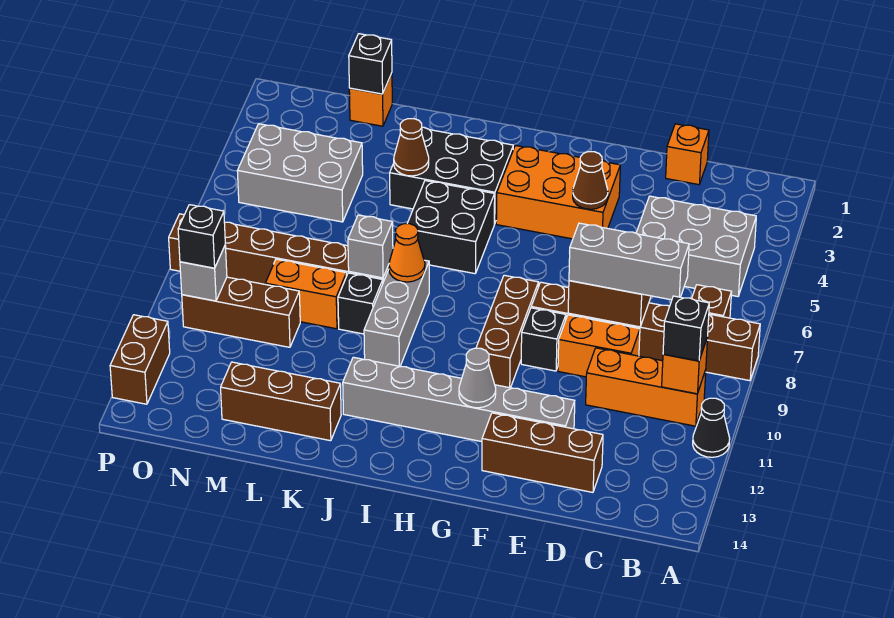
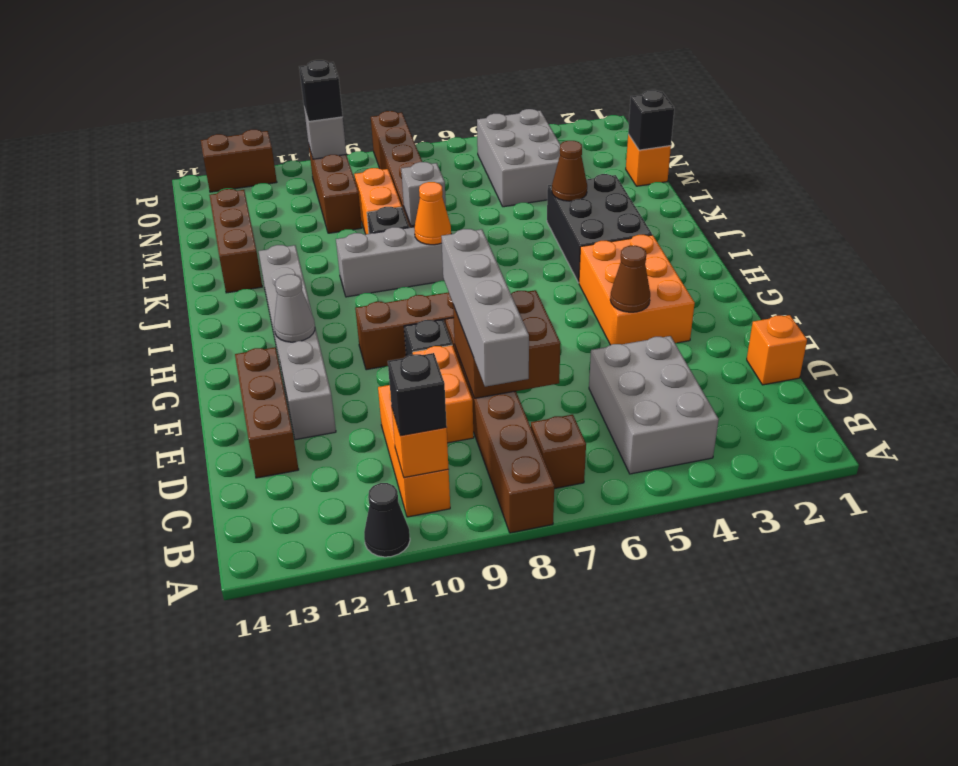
grey 1x3 brick [569,223,689,300] -> grey 1x4 brick [441,229,529,387]
black 2x2 brick [407,181,495,274] -> none

